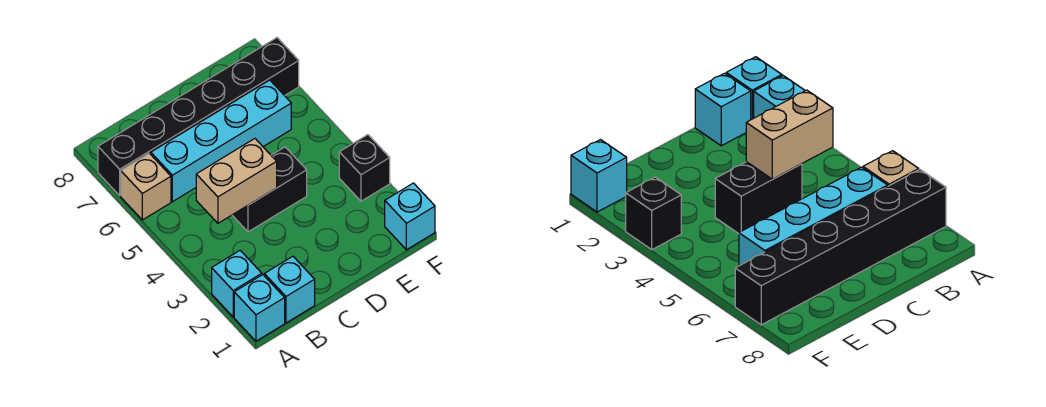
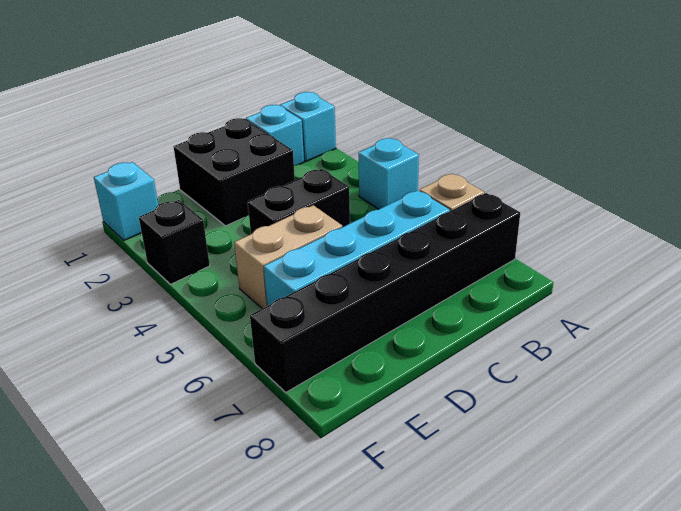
cyan 1x1 brick [212,250,262,317] -> cyan 1x1 brick moved to [359,138,419,209]
tan 1x2 brick [196,139,277,223] -> tan 1x2 brick moved to [234,205,342,309]
none -> black 2x2 brick [173,118,295,226]

